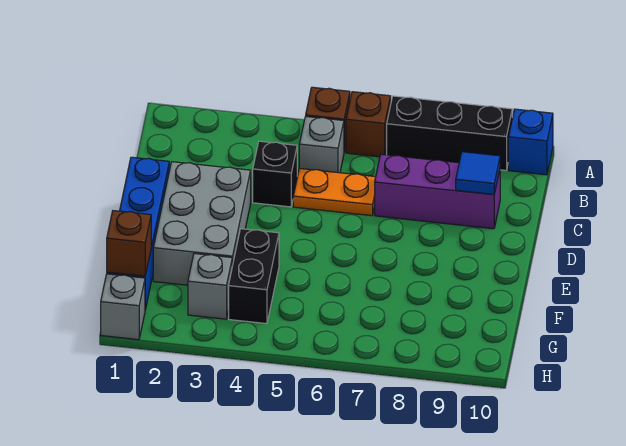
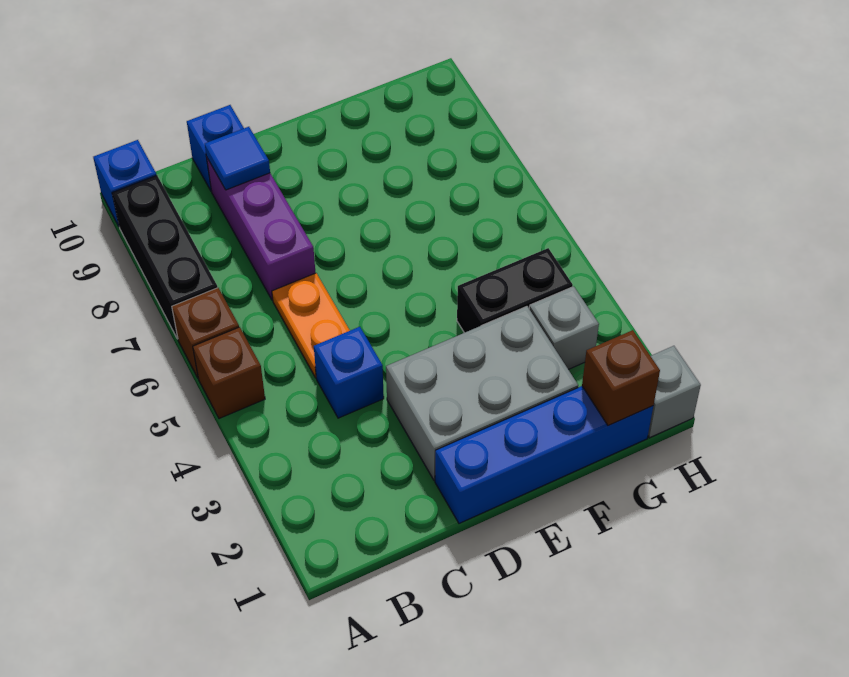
grey 1x1 brick [299,116,344,173] -> none
black 1x1 brick [253,141,297,207] -> blue 1x1 brick [314,327,384,418]
none -> blue 1x1 brick [187,105,244,190]

